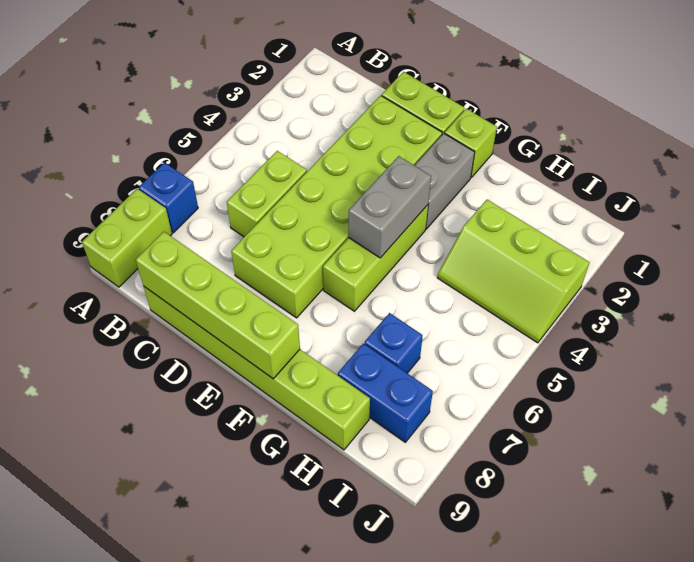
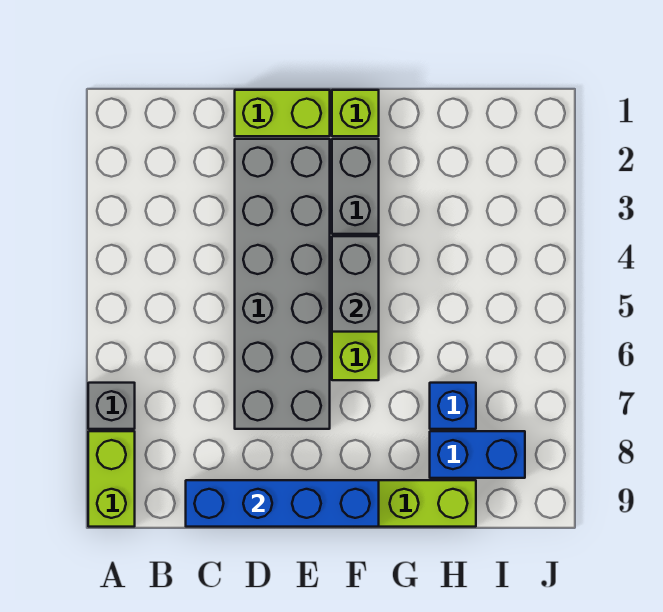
blue 1x1 brick [139,163,198,233] -> grey 1x1 brick [88,383,135,429]
lime 1x2 brick [227,151,307,237] -> none
lime 1x4 brick [136,232,300,379] -> blue 1x4 brick [186,480,379,527]
lime 2x6 brick [231,95,442,318] -> grey 2x6 brick [235,139,330,429]
lime 2x3 slope [437,200,590,343] -> none

